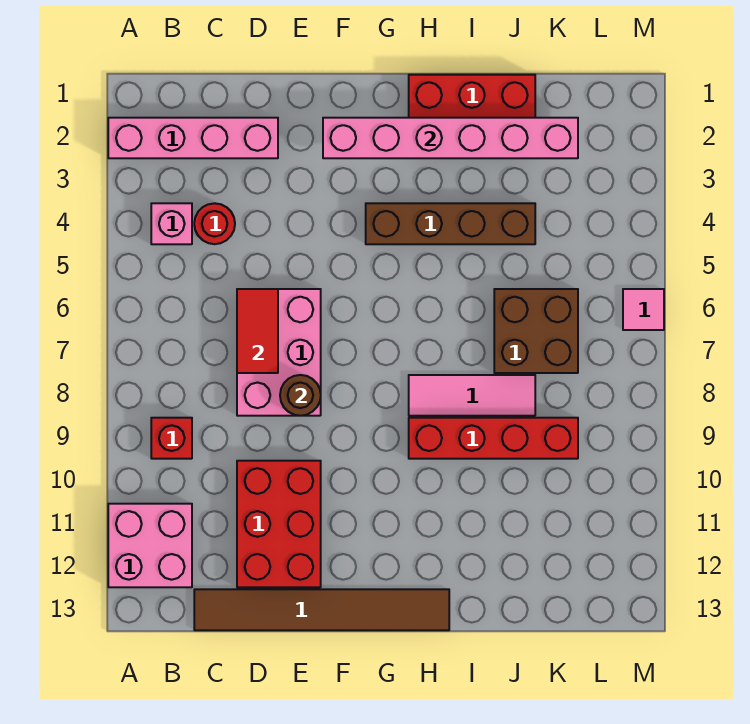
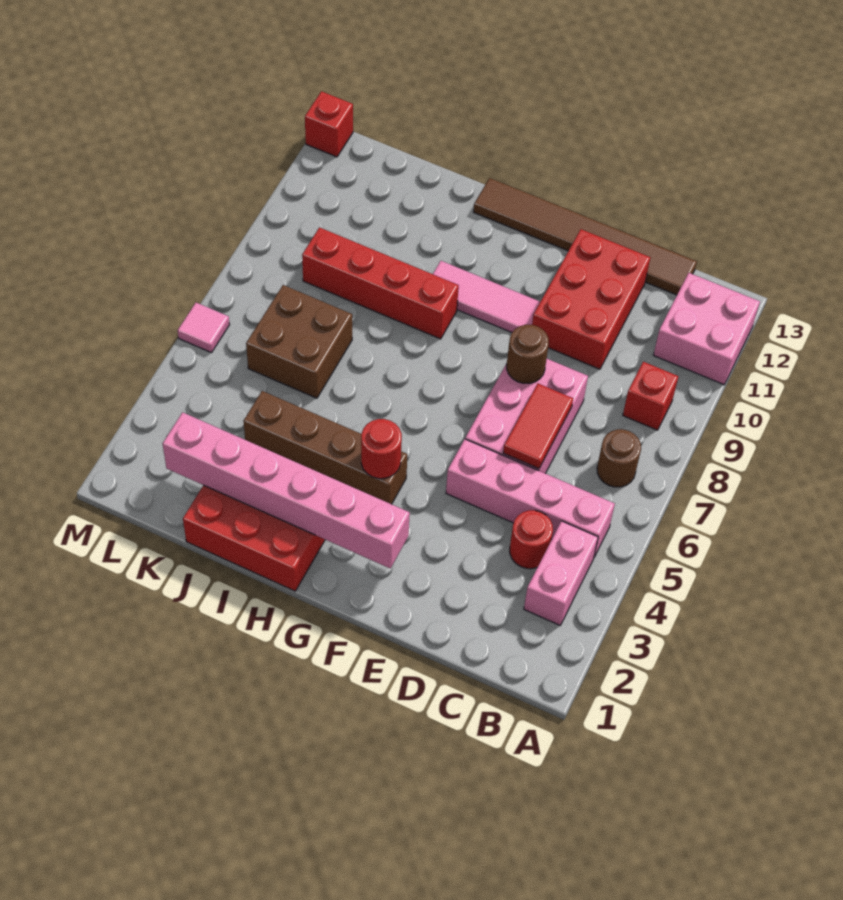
pink 1x4 brick [108,118,278,158] -> pink 1x4 brick moved to [446,439,615,557]
pink 1x1 brick [151,203,192,244] -> pink 1x2 brick [524,521,598,625]
none -> brown 1x1 round brick [597,429,641,487]
none -> red 1x1 round brick [361,419,402,479]
pink 1x3 tile [409,375,535,416] -> pink 1x3 tile moved to [433,261,540,333]
none -> red 1x1 brick [305,91,353,157]

